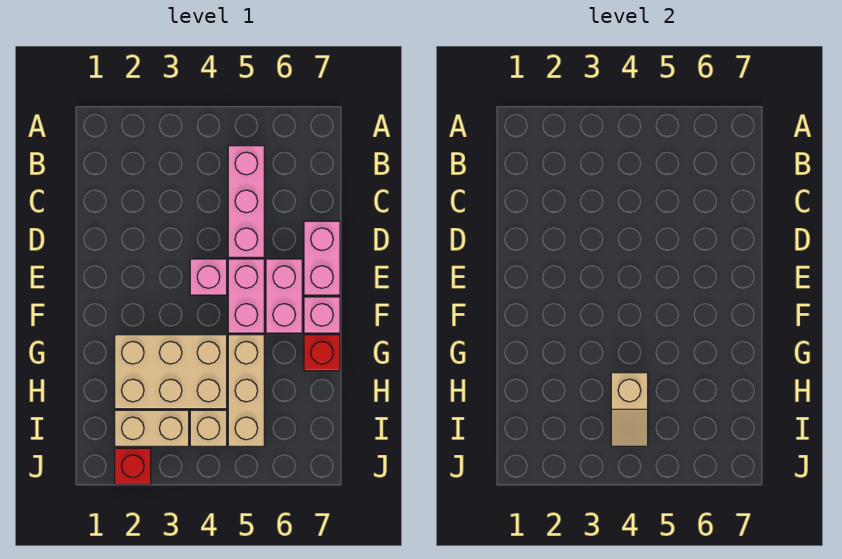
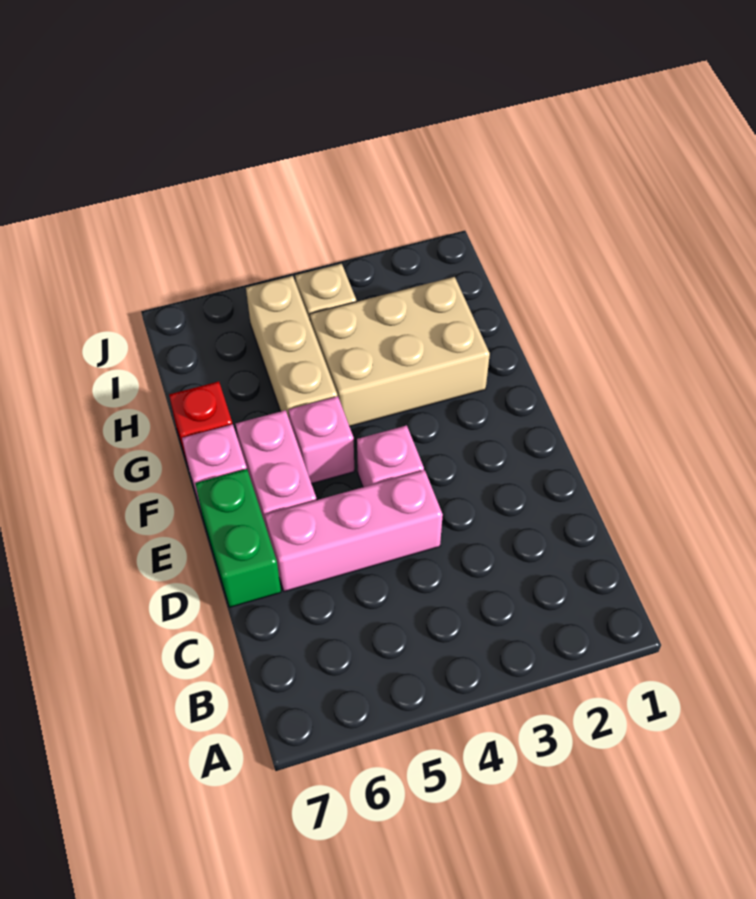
pink 1x3 brick [228,146,264,257] -> pink 1x3 brick turned to [265,470,443,592]
pink 1x2 brick [304,221,340,295] -> green 1x2 brick [195,469,281,607]
pink 1x2 brick [228,259,264,333] -> pink 1x1 brick [288,396,354,484]
tan 1x2 slope [611,373,648,446] -> none
tan 1x2 brick [115,410,189,446] -> none
red 1x1 brick [115,448,151,484] -> none

